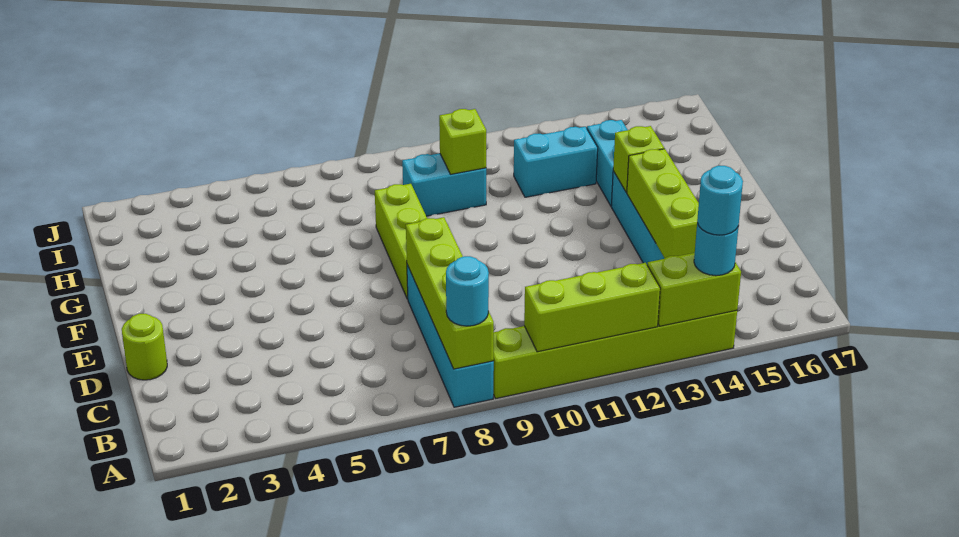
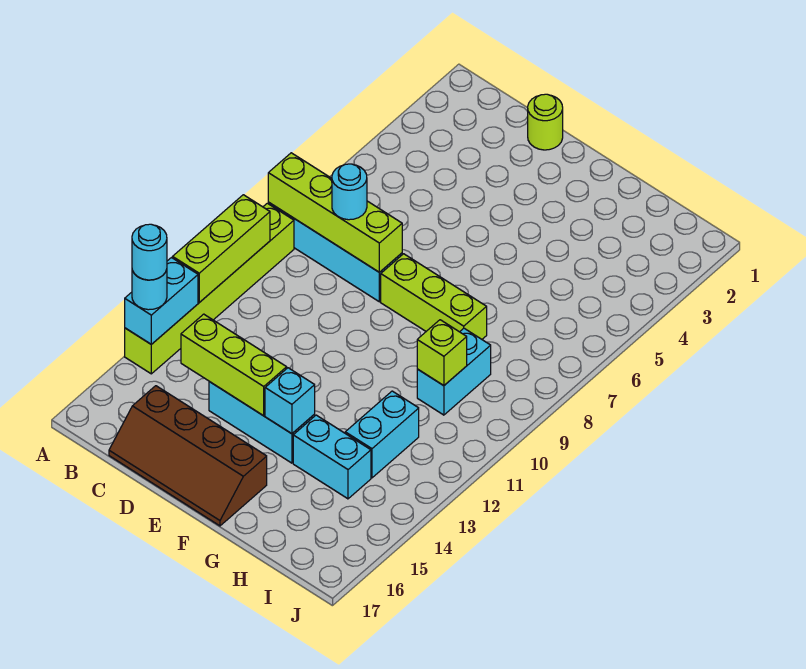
cyan 1x1 round brick [446,256,489,326] -> cyan 1x1 round brick moved to [332,164,367,220]
lime 1x2 brick [647,253,741,326] -> cyan 1x2 brick [125,258,198,344]
none -> brown 2x4 slope [109,386,267,526]
lime 1x1 brick [613,126,664,192] -> cyan 1x1 brick [265,368,315,434]

